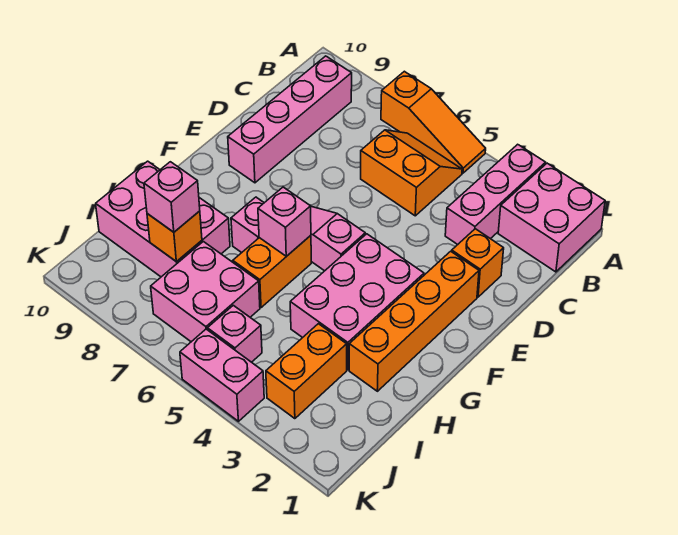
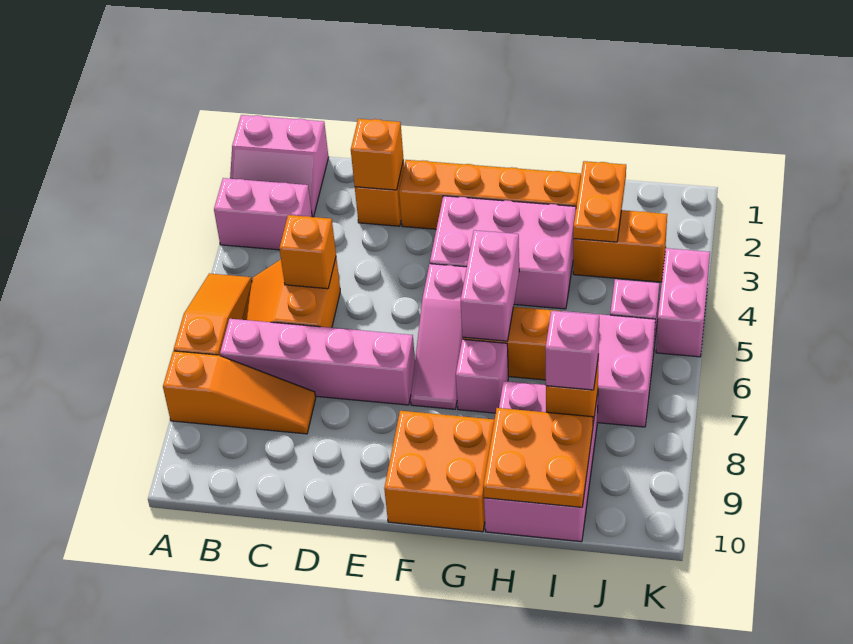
pink 2x2 brick [498,163,605,272] -> pink 2x2 slope [230,115,329,217]
pink 1x3 brick [445,144,546,245] -> pink 1x2 brick [214,178,312,250]
none -> orange 1x3 slope [163,351,316,434]
pink 1x4 brick [228,56,352,183] -> pink 1x4 brick moved to [220,319,415,405]
none -> orange 1x1 brick [279,215,336,289]
none -> orange 1x1 brick [351,119,403,190]
none -> orange 2x2 brick [384,411,495,532]
pink 1x1 brick [258,187,311,256] -> pink 1x2 brick [461,230,519,341]
none -> orange 2x2 plate [483,408,593,507]
none -> orange 1x2 plate [573,161,626,242]

